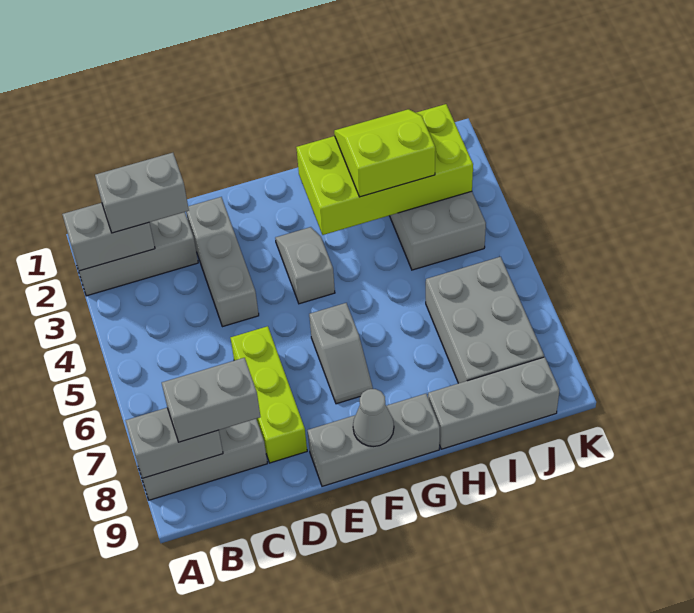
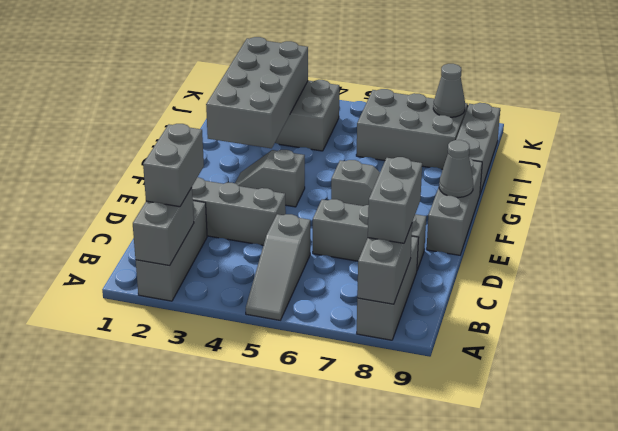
none -> grey 1x3 slope [246,214,310,320]
lime 1x3 brick [231,326,307,463] -> grey 1x3 brick [313,199,426,270]
lime 2x4 brick [296,104,473,235] -> grey 2x4 brick [206,37,308,148]
lime 2x2 slope [334,109,435,197] -> none
none -> grey 1x1 cone [433,64,465,117]

